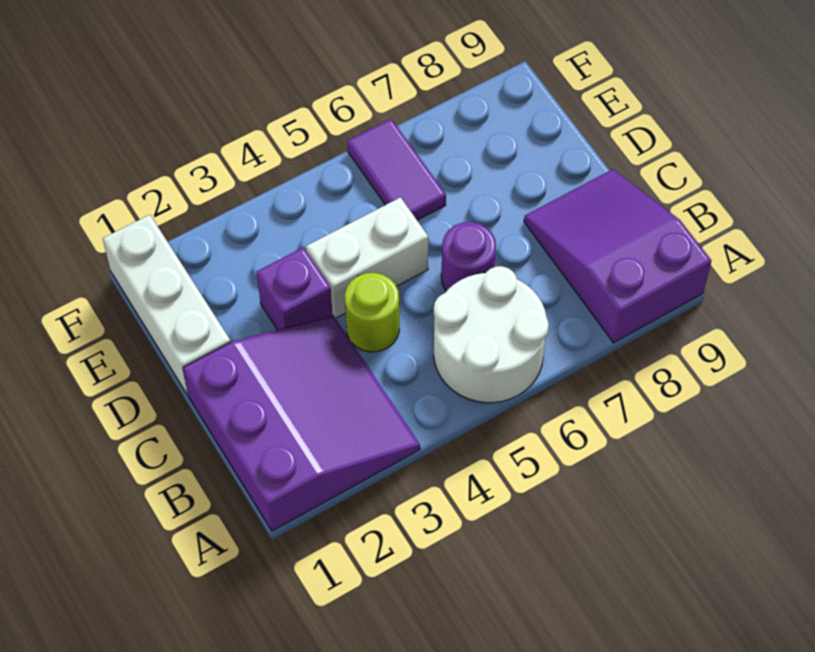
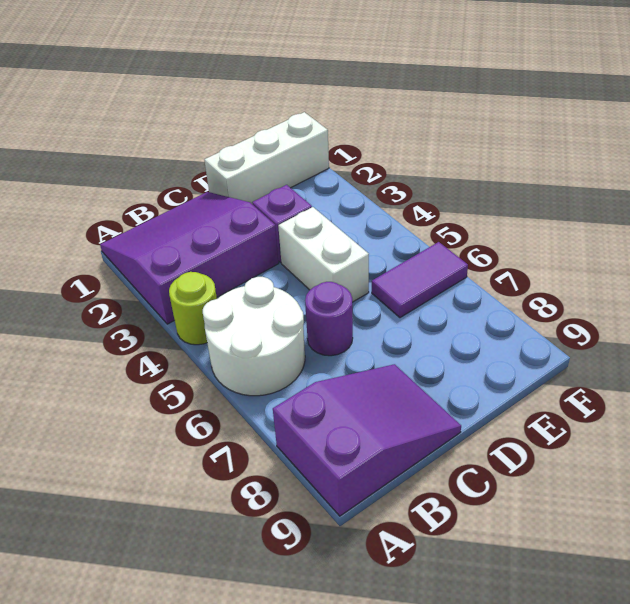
purple 3x3 slope [183,316,420,531] -> purple 3x3 slope turned to [100,192,279,324]
lime 1x1 round brick [345,273,399,352] -> lime 1x1 round brick moved to [169,272,217,345]

